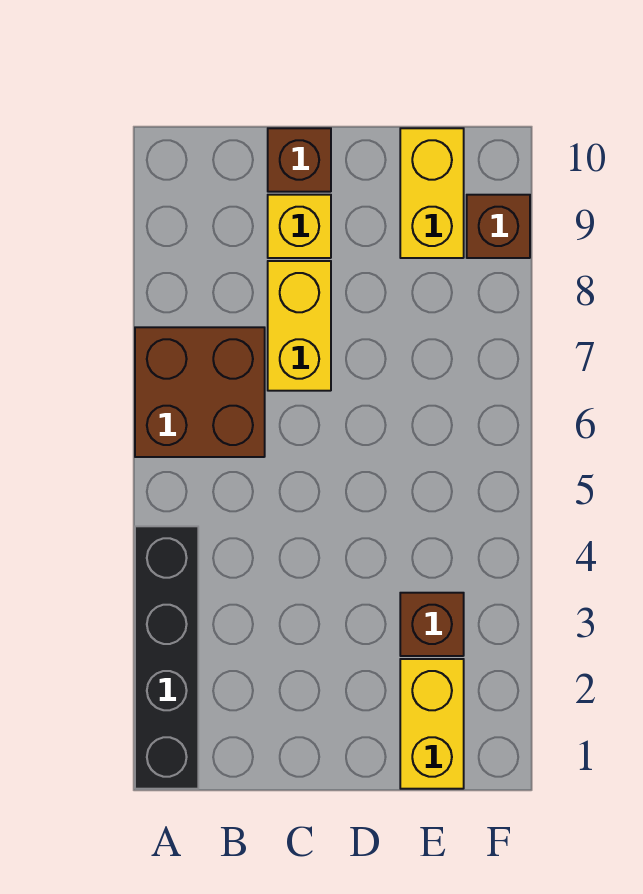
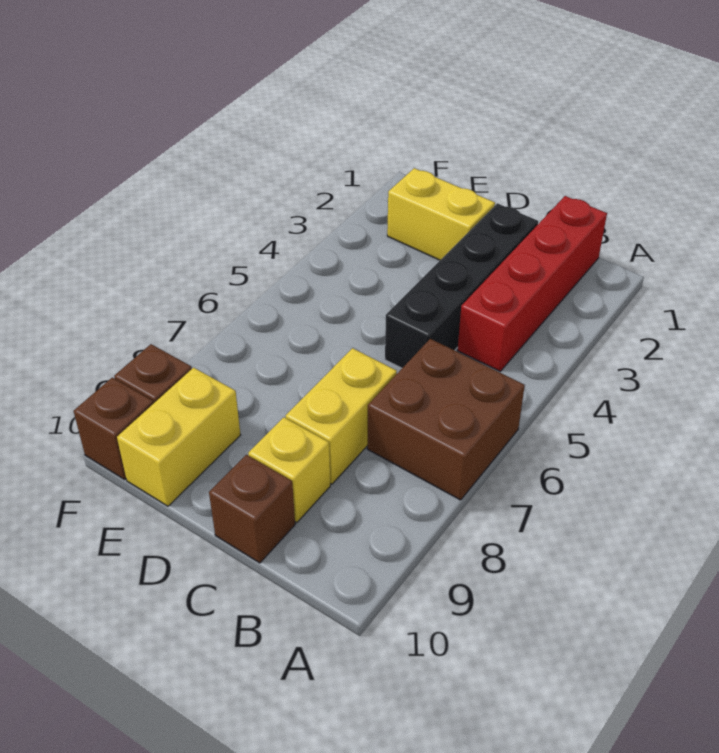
black 1x4 brick [135,526,198,789] -> black 1x4 brick moved to [385,203,538,368]
none -> red 1x4 brick [458,196,607,371]
yellow 1x2 brick [400,659,464,789] -> yellow 1x2 brick turned to [387,168,495,260]
brown 1x1 brick [400,593,464,656] -> brown 1x1 brick moved to [74,378,154,479]

